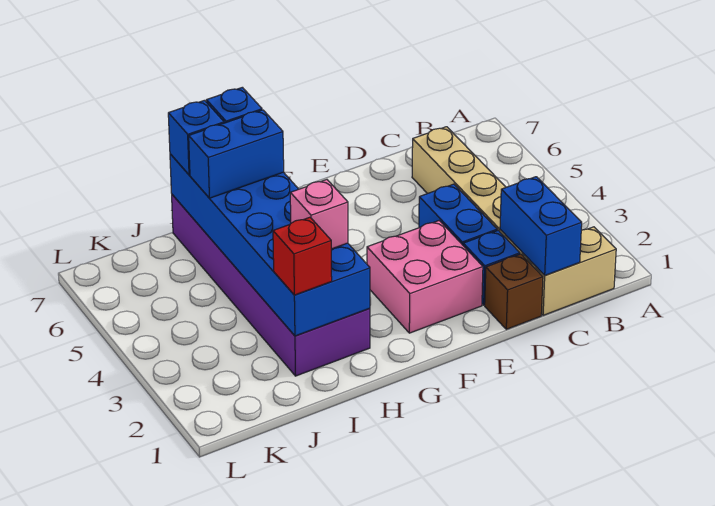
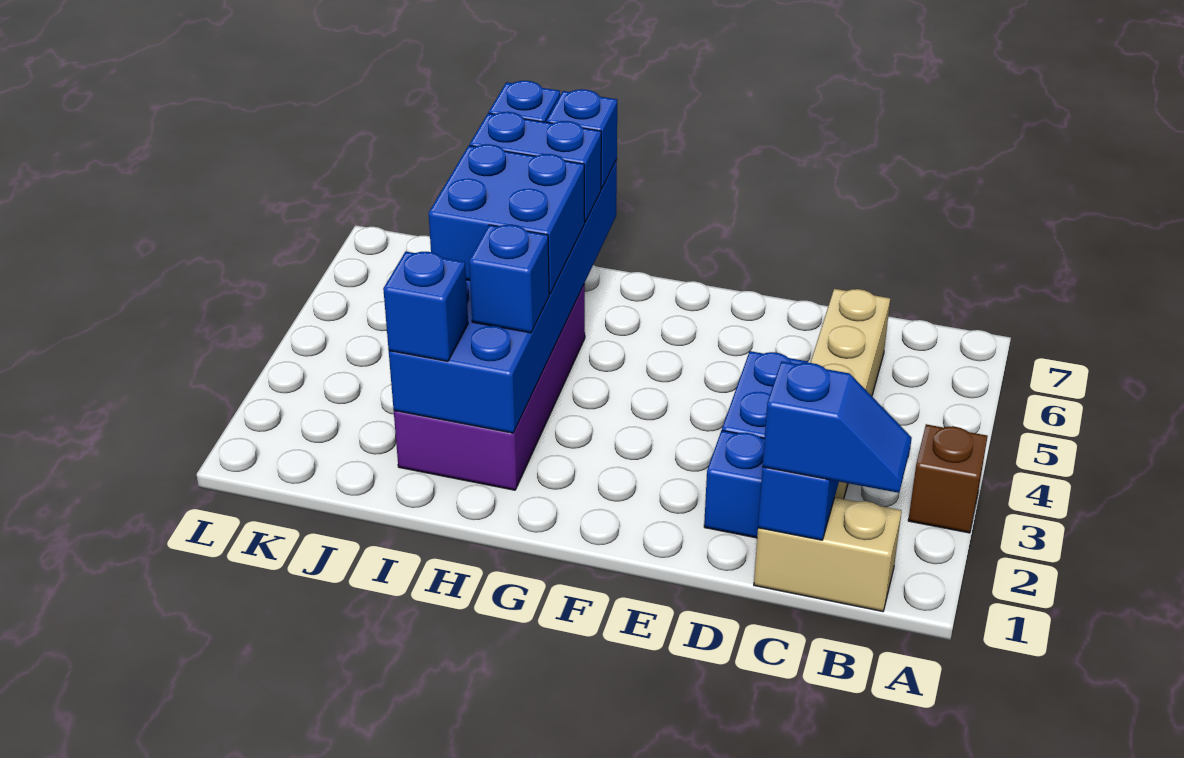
none -> blue 1x2 slope [763,361,912,493]
brown 1x1 brick [485,254,543,329] -> brown 1x1 brick moved to [908,424,988,533]
pink 2x2 brick [367,221,483,333] -> none
purple 2x6 brick [172,195,370,376] -> purple 2x4 brick [394,284,585,490]
pink 1x1 brick [290,180,348,249] -> blue 1x1 brick [469,225,549,333]
none -> blue 2x2 brick [429,144,585,294]
red 1x1 brick [273,217,332,295] -> blue 1x1 brick [383,252,468,361]

